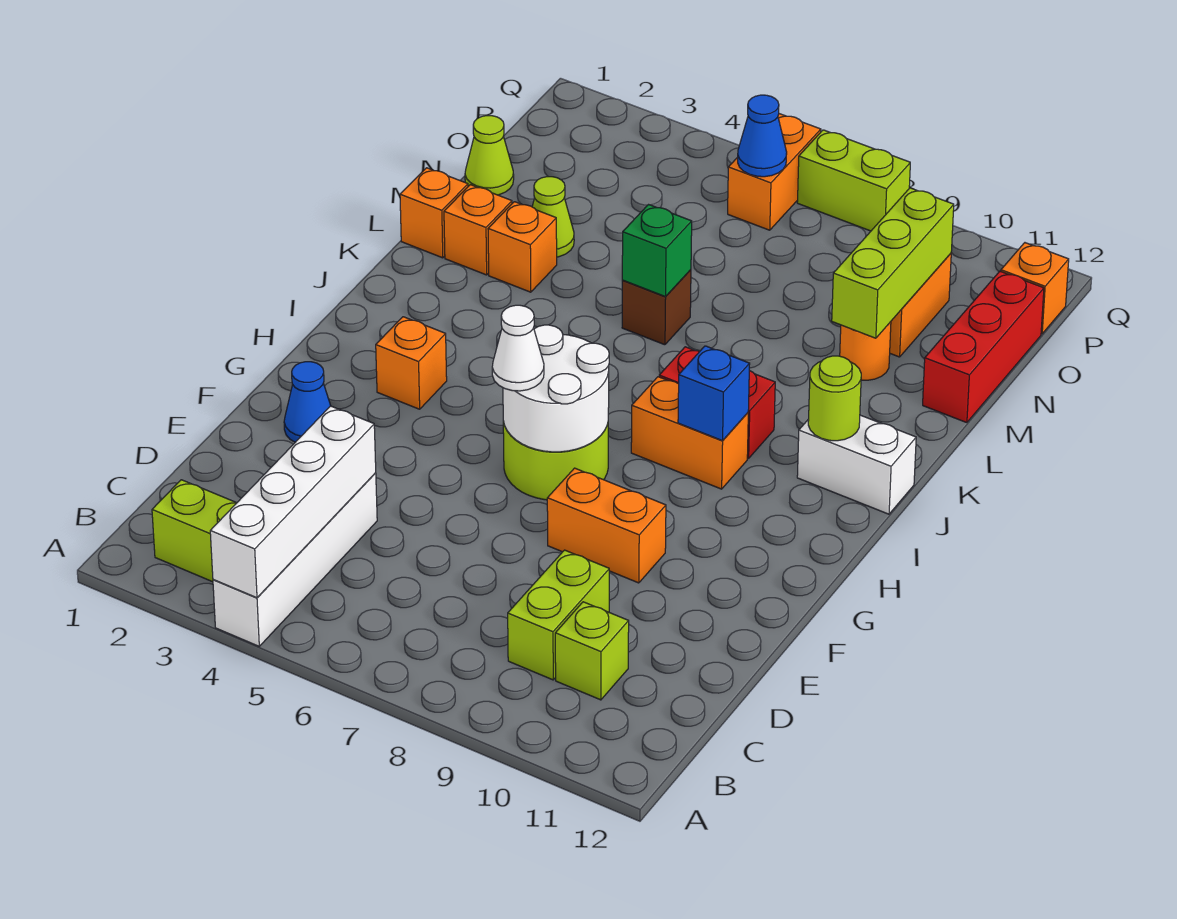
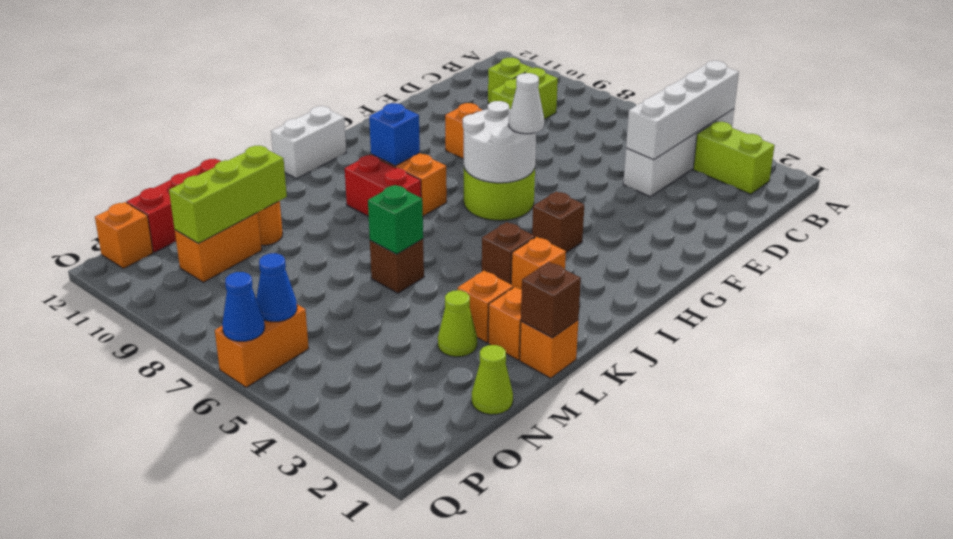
blue 1x1 cone [284,362,331,442] -> blue 1x1 cone moved to [222,272,265,341]
orange 1x1 brick [376,317,447,409] -> orange 1x1 brick moved to [511,237,566,289]
none -> brown 1x1 brick [532,192,584,253]
none -> brown 1x1 brick [482,222,535,284]
white 1x2 brick [797,415,916,514] -> white 1x2 brick turned to [271,106,346,179]
lime 1x1 round brick [808,356,861,441] -> none
none -> brown 1x1 brick [521,262,581,338]
lime 1x2 brick [797,130,910,231] -> none

